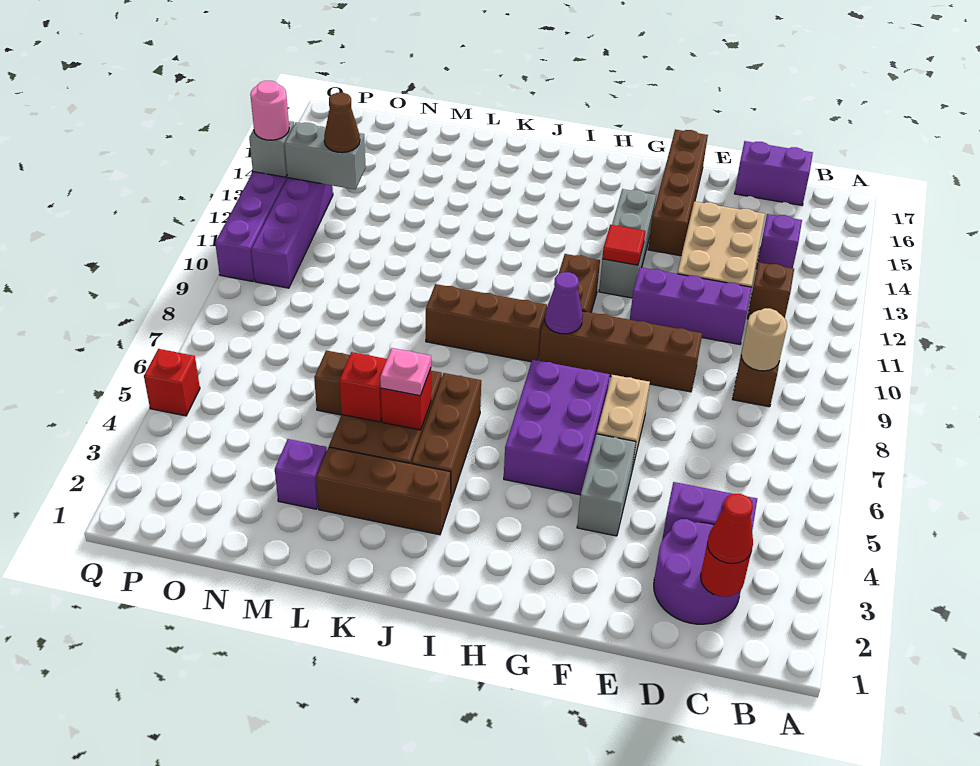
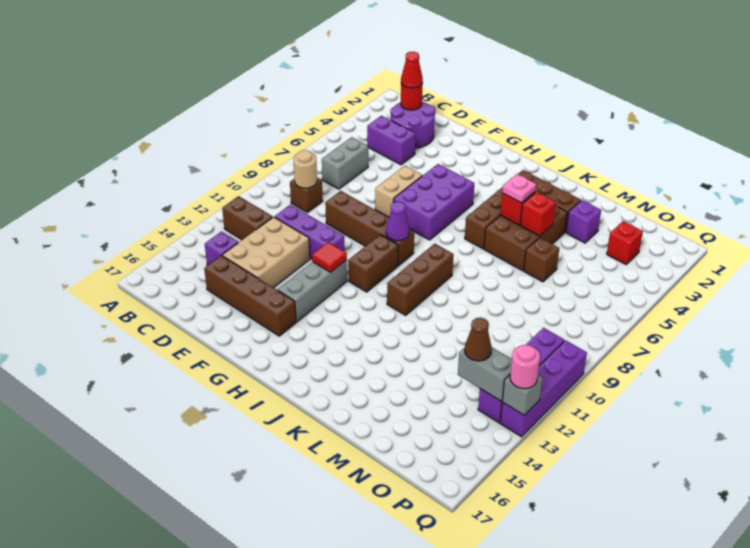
brown 1x1 brick [747,262,794,319] -> brown 1x2 brick [222,196,273,240]
purple 1x2 brick [734,141,813,205] -> none
grey 1x2 brick [577,434,636,536] -> grey 1x2 brick moved to [322,137,368,189]
brown 1x4 brick [648,130,708,256] -> brown 1x4 brick turned to [204,255,296,336]
brown 1x3 brick [426,284,547,362] -> brown 1x3 brick turned to [387,244,454,315]
red 1x1 brick [144,349,200,416] -> red 1x1 brick moved to [607,221,643,264]

